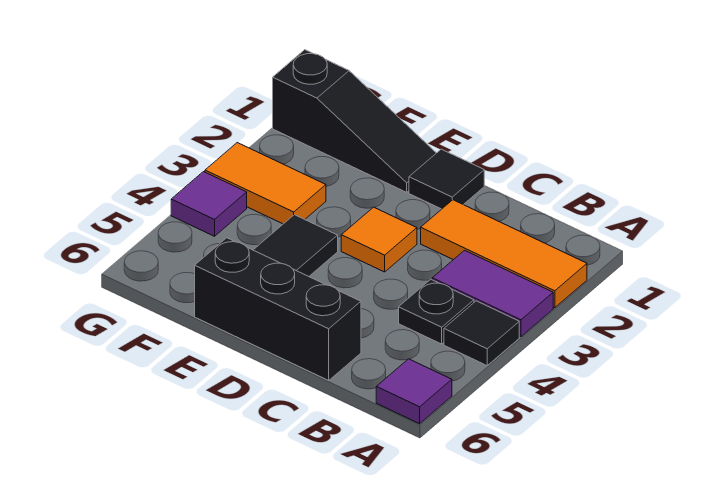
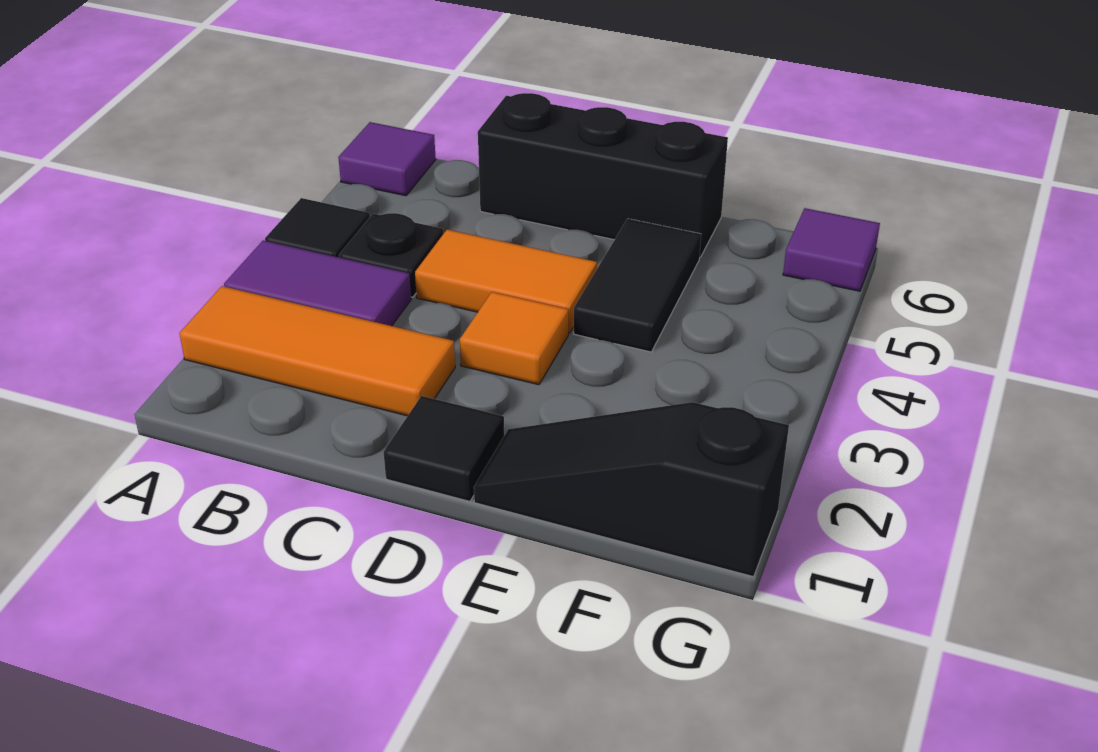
orange 1x2 tile [205,143,326,224] -> orange 1x2 tile moved to [415,230,597,333]
purple 1x1 tile [171,172,247,236] -> purple 1x1 tile moved to [783,208,880,291]

